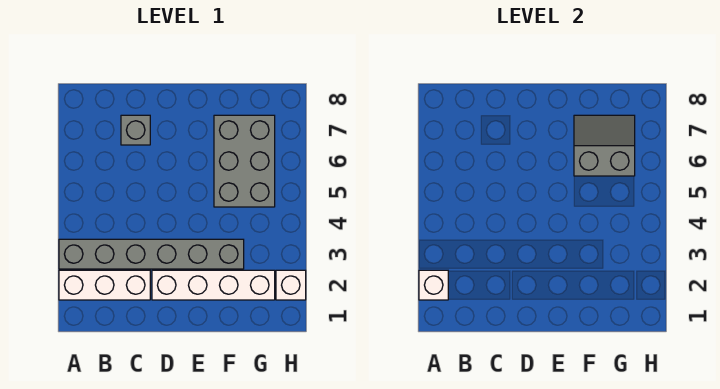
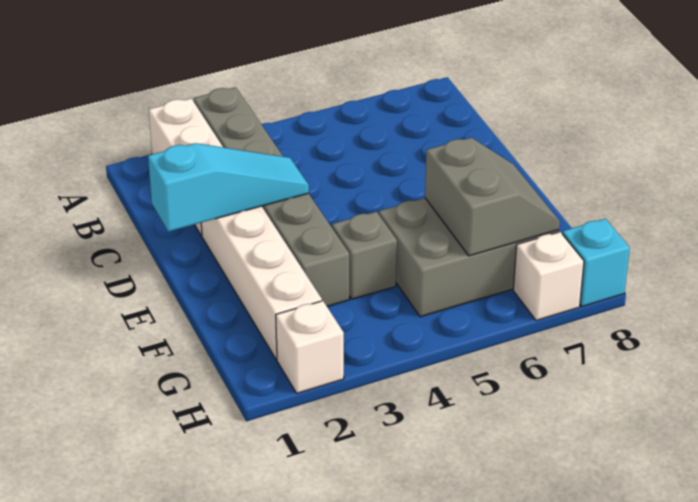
white 1x1 brick [419,270,448,300] -> white 1x1 brick moved to [513,232,584,321]
grey 1x1 brick [121,115,150,145] -> grey 1x1 brick moved to [332,212,397,299]
none -> cyan 1x3 slope [148,143,309,231]
none -> cyan 1x1 brick [562,219,630,307]

